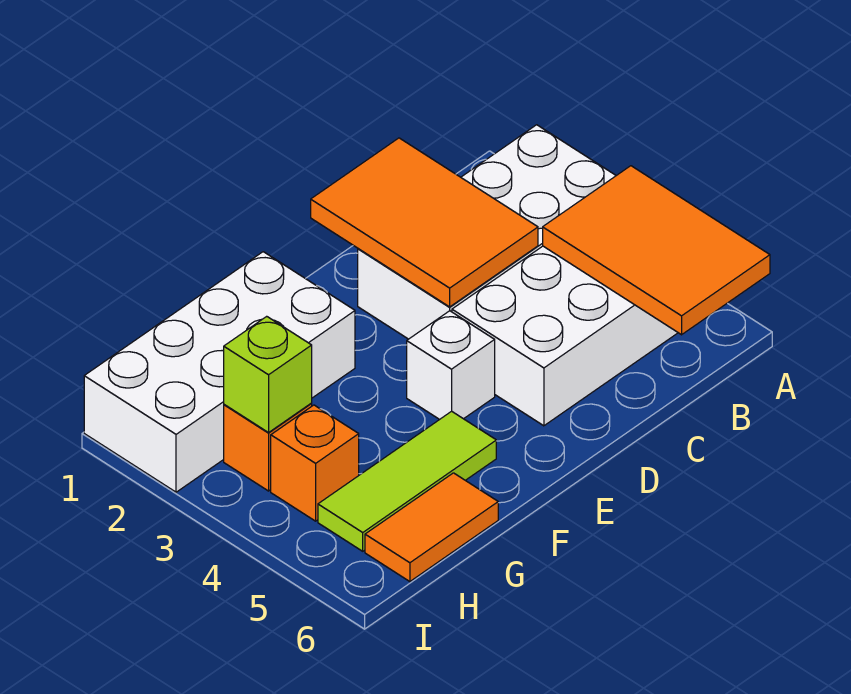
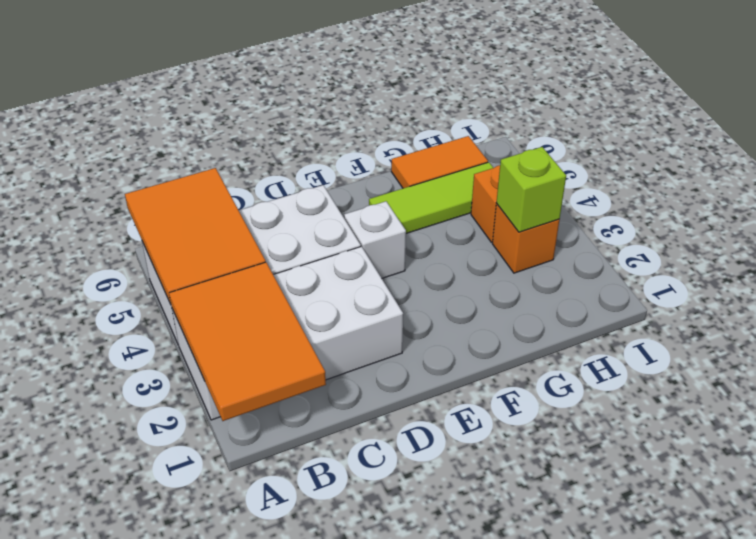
orange 2x3 tile [311,138,538,307] -> orange 2x3 tile moved to [169,262,326,421]
white 2x4 brick [84,252,355,492] -> none

